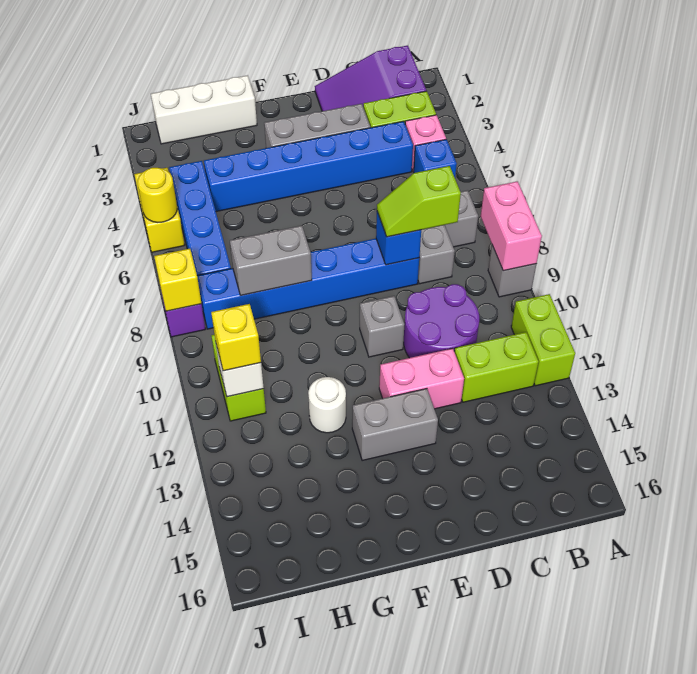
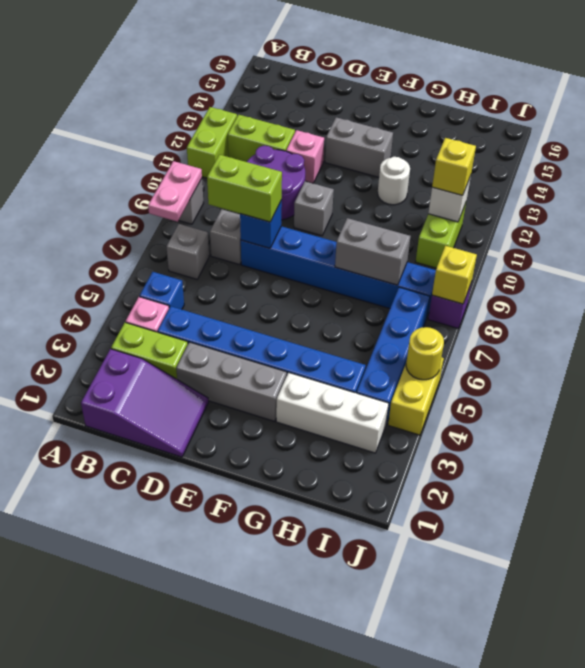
pink 1x2 brick [481,181,542,271] -> pink 1x2 plate [148,161,202,222]
lime 1x2 slope [377,166,461,237] -> lime 1x2 brick [207,155,282,222]
pink 1x2 brick [379,348,464,409] -> pink 1x1 brick [286,130,324,183]
white 1x3 brick [151,75,257,144] -> white 1x3 brick moved to [276,372,389,453]

